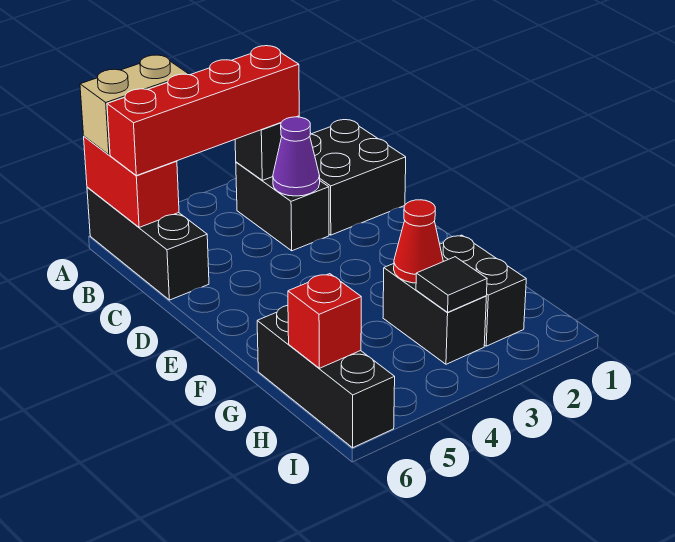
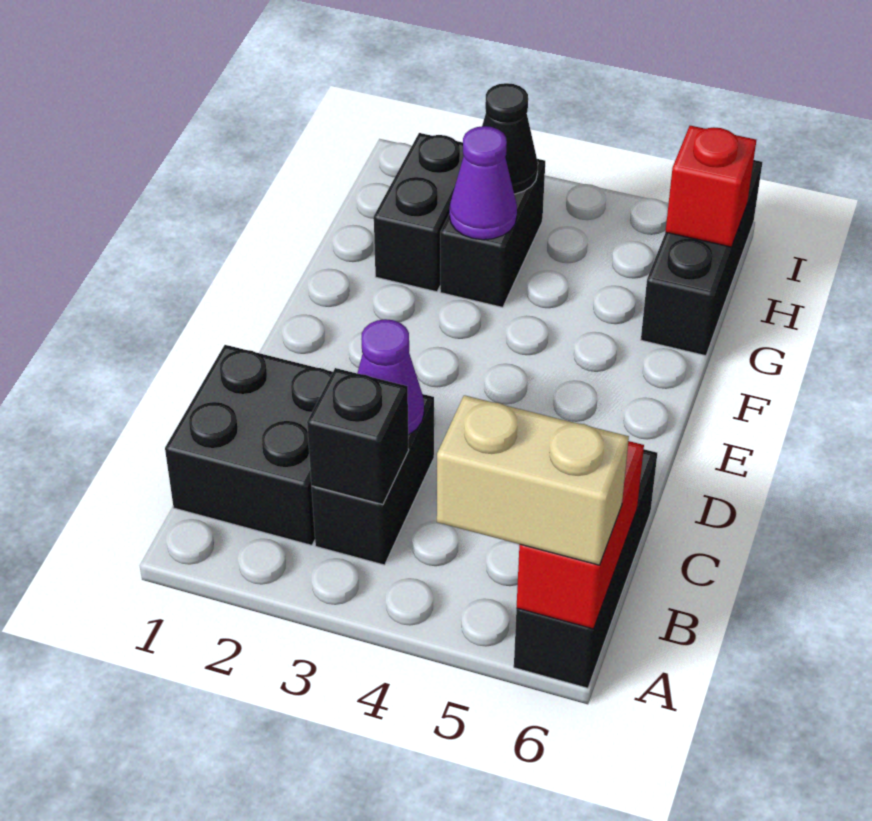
red 1x4 brick [107,46,299,176] -> none
red 1x1 cone [394,200,443,283] -> purple 1x1 cone [450,126,517,240]
black 1x1 tile [416,257,487,312] -> black 1x1 cone [482,83,538,194]

